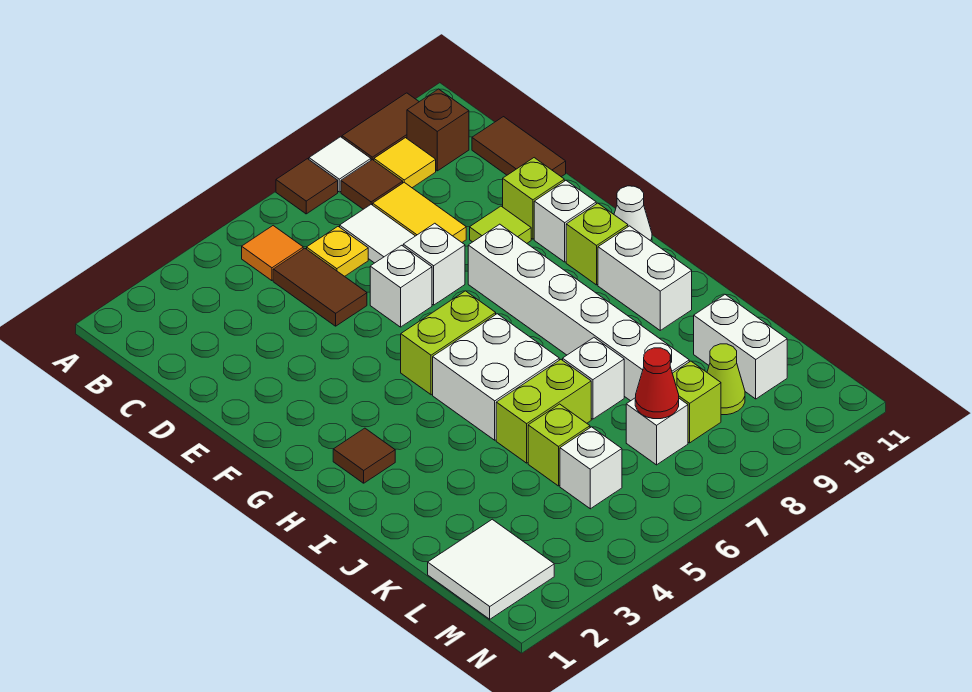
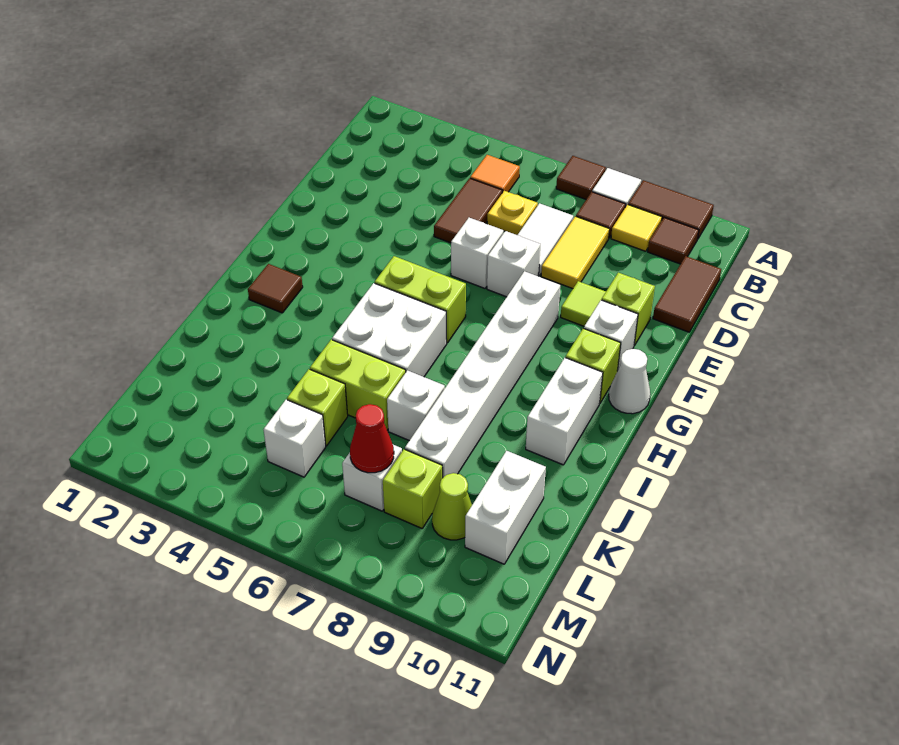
brown 1x1 brick [407,89,469,171] -> brown 1x1 tile [648,218,699,264]
white 2x2 tile [428,519,554,619] -> none

